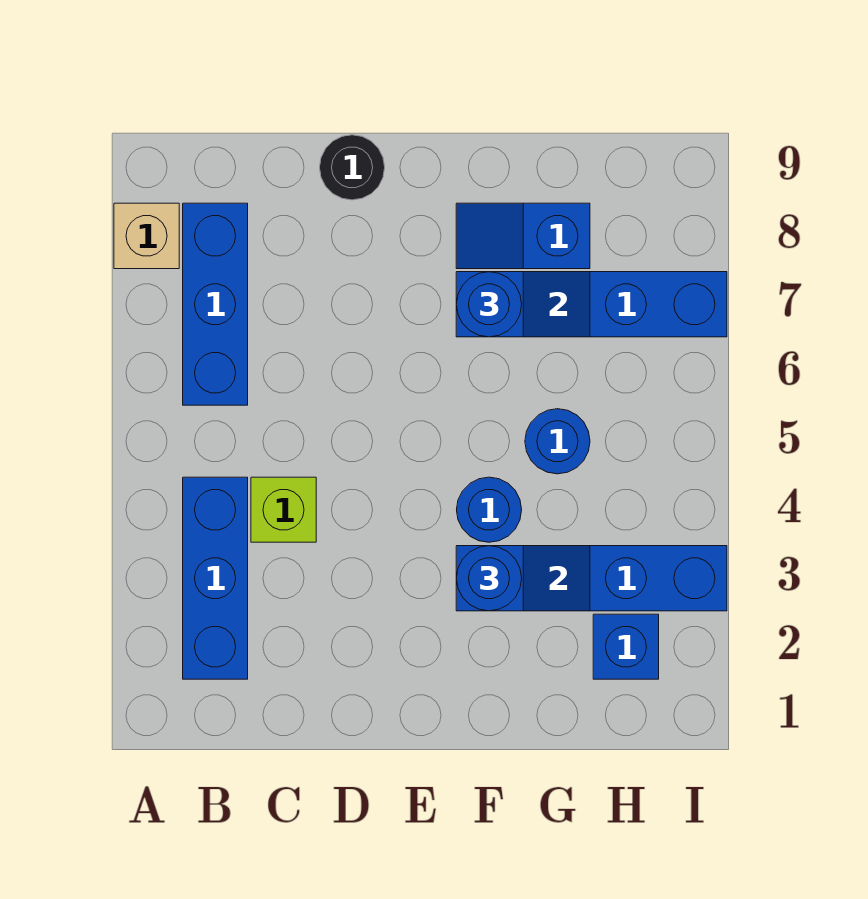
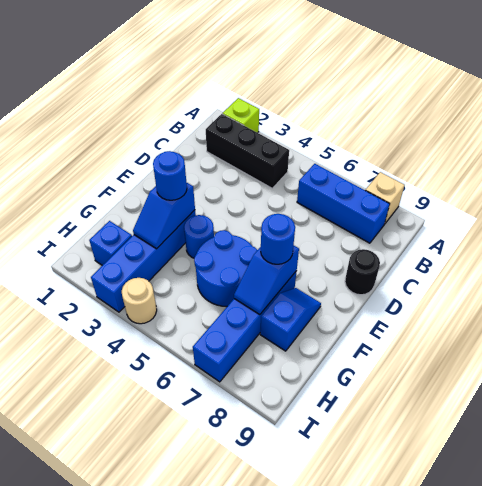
blue 1x3 brick [183,477,248,679] -> black 1x3 brick [206,114,289,188]
lime 1x1 brick [251,477,316,542] -> lime 1x1 brick moved to [223,98,259,133]
blue 1x1 round brick [525,409,590,474] -> blue 2x2 round brick [194,230,257,307]
none -> tan 1x1 round brick [122,278,157,324]

